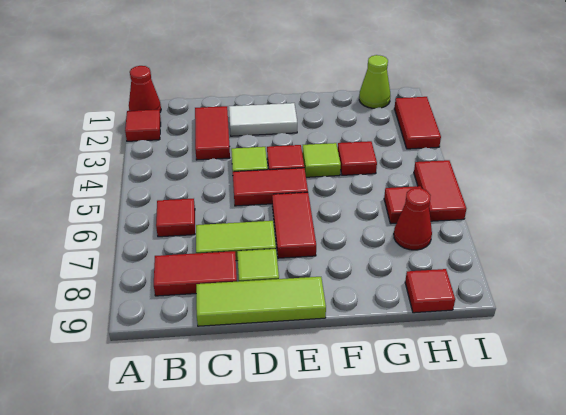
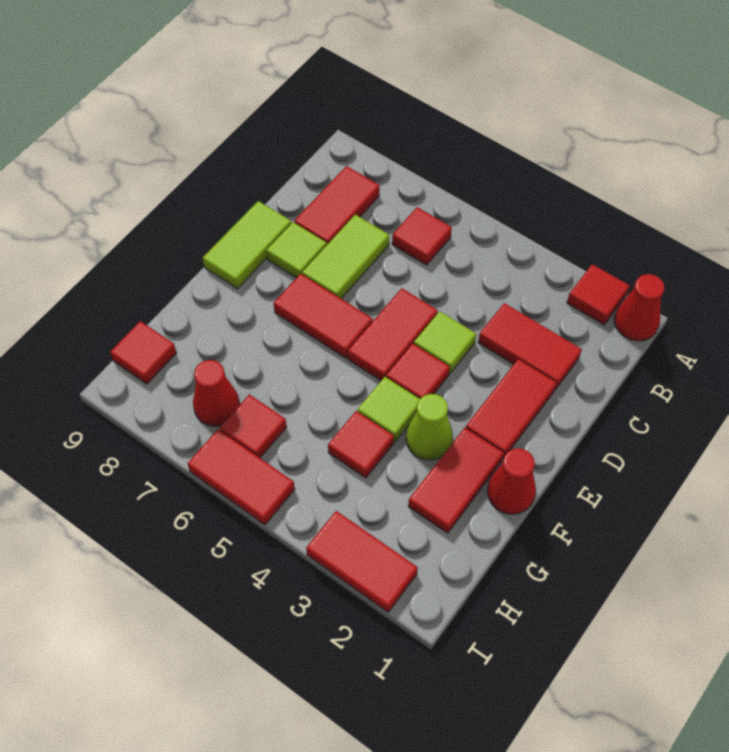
lime 1x3 tile [196,277,326,326] -> lime 1x2 tile [203,201,291,289]
white 1x2 tile [229,103,297,136] -> red 1x2 tile [466,359,557,459]
none -> red 1x1 cone [487,448,536,514]
none -> red 1x2 tile [408,428,504,533]
lime 1x1 cone [359,55,390,108] -> lime 1x1 cone moved to [406,394,453,460]

